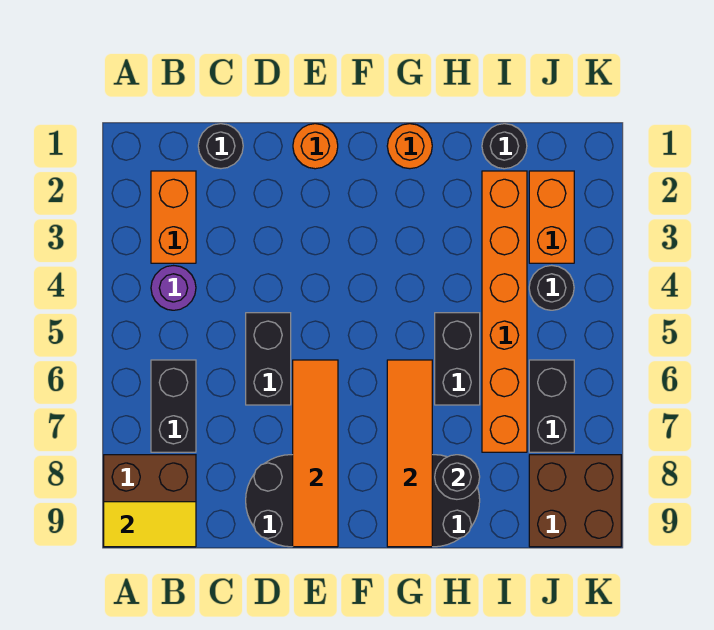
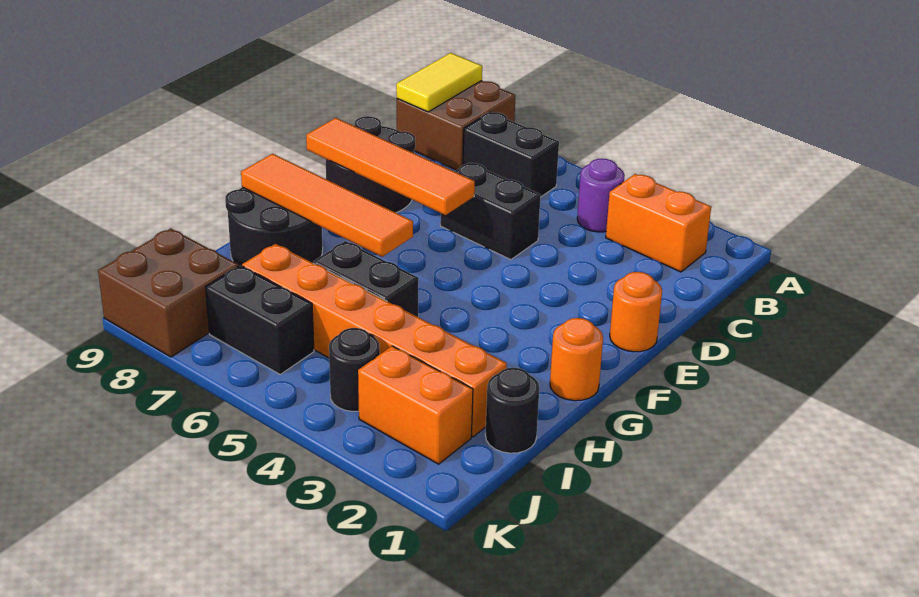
black 1x1 round brick [198,124,243,169] -> none
black 1x1 round brick [435,455,480,499] -> none

